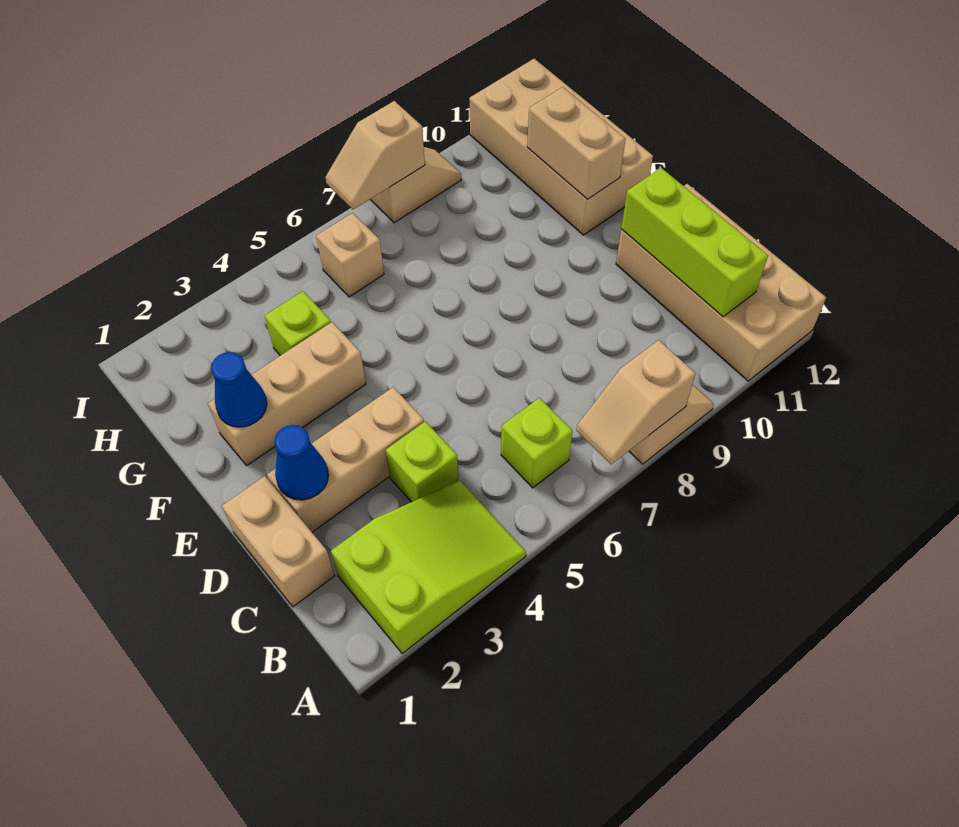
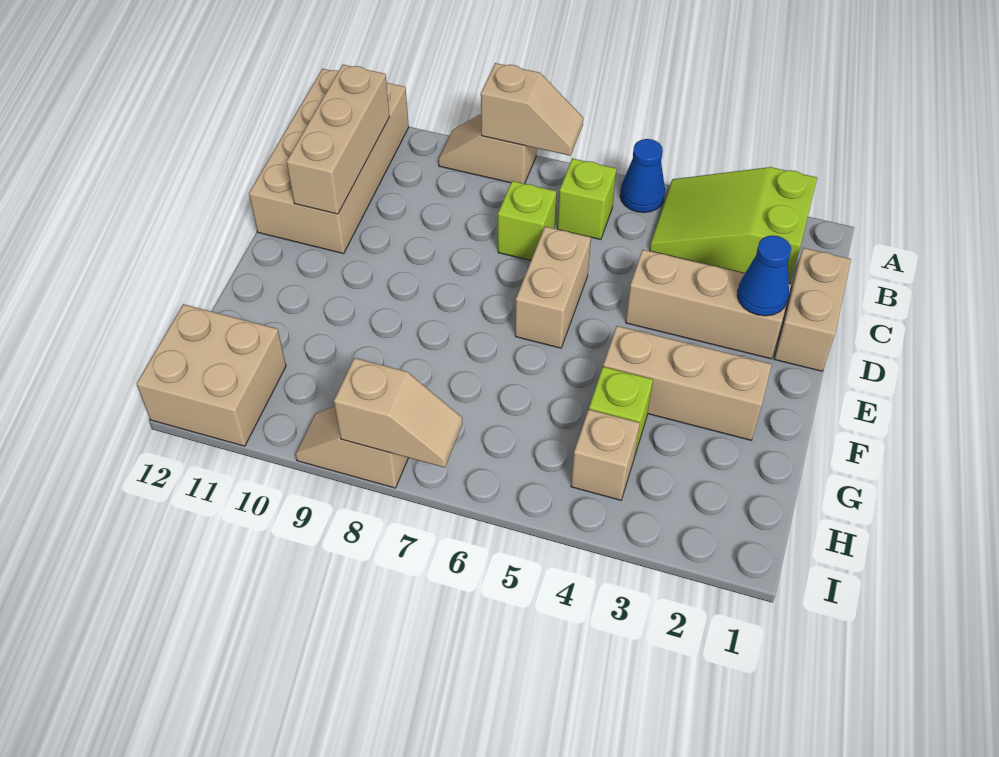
lime 1x3 brick [621,168,768,317] -> tan 1x3 brick [286,65,389,214]
lime 1x1 brick [386,421,458,502] -> lime 1x1 brick moved to [498,181,556,261]
blue 1x1 cone [211,352,267,427] -> blue 1x1 cone moved to [620,139,665,213]
tan 2x4 brick [469,59,653,235] -> tan 2x2 brick [136,304,286,446]
tan 1x2 brick [527,87,625,199] -> tan 1x2 brick moved to [515,227,591,348]
tan 1x1 brick [316,213,384,297] -> tan 1x1 brick moved to [571,410,640,500]

